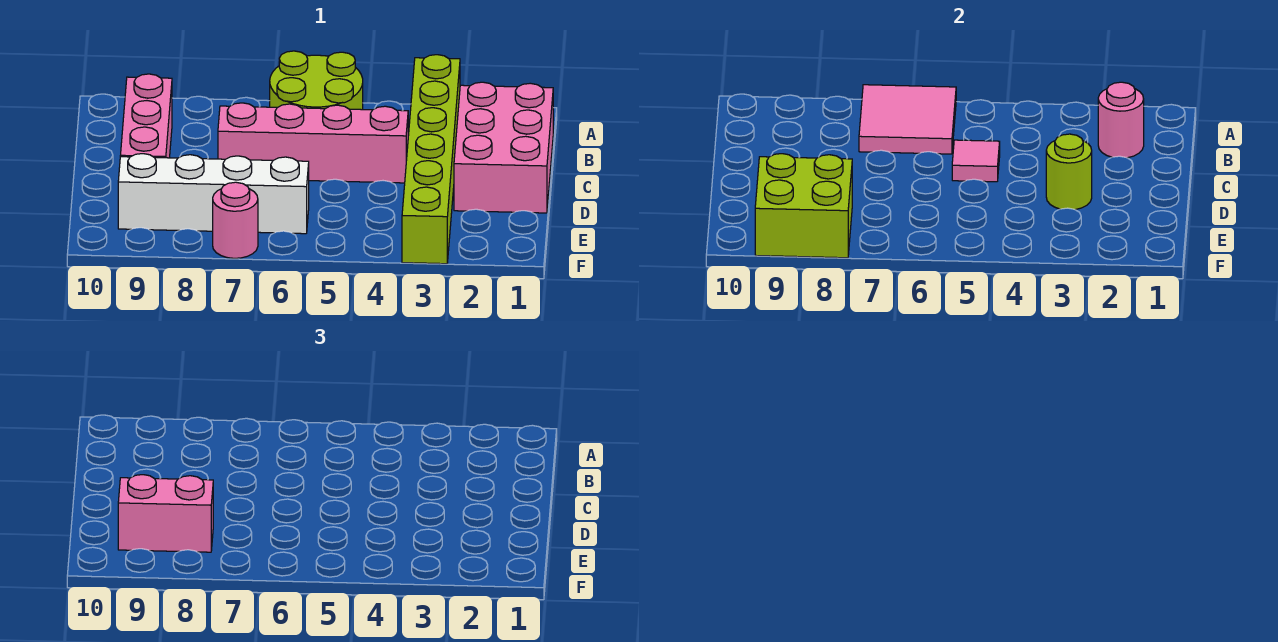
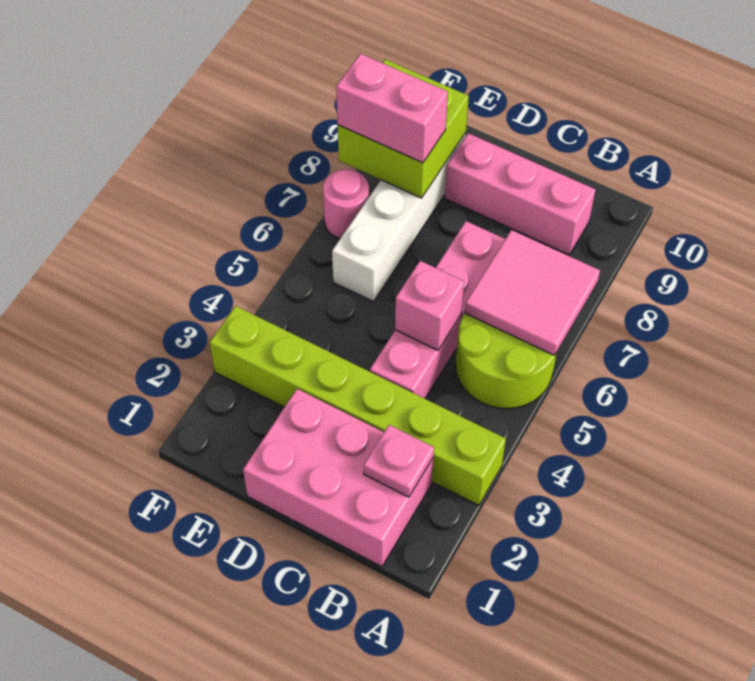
pink 1x1 round brick [1098,82,1144,158] -> pink 1x1 plate [364,425,434,497]
pink 1x1 tile [952,140,1000,182] -> pink 1x1 brick [395,261,464,350]
lime 1x1 round brick [1046,134,1092,210] -> none
pink 1x2 brick [118,475,213,552] -> pink 1x2 brick turned to [336,54,448,163]

